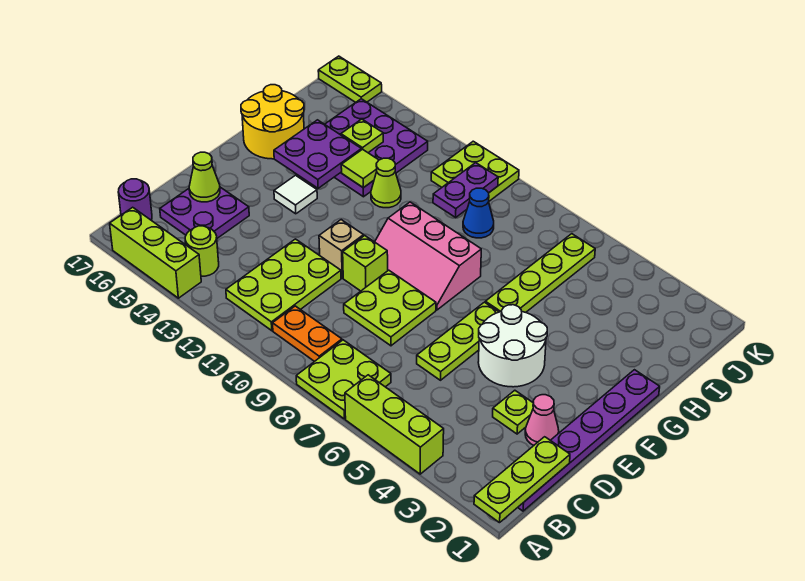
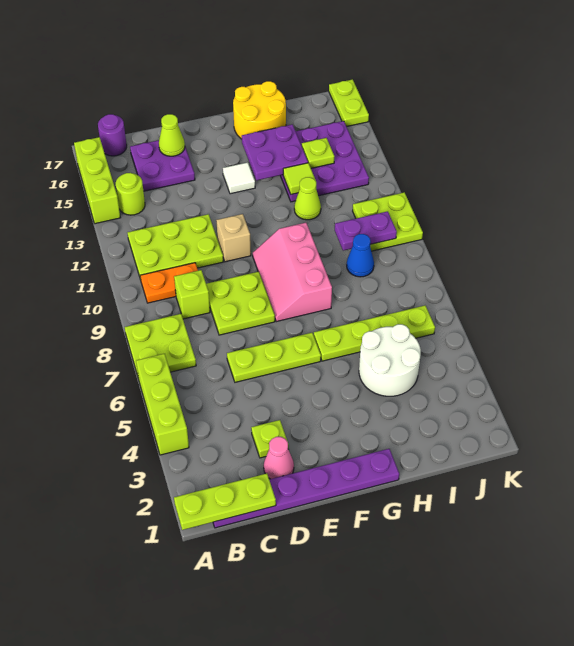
orange 1x2 plate [273,306,342,362] -> orange 1x2 plate turned to [140,263,198,303]
white 2x2 round brick [478,305,547,387] -> white 2x2 round brick moved to [359,324,421,396]
lime 1x1 brick [343,236,388,291] -> lime 1x1 brick moved to [174,270,210,319]

